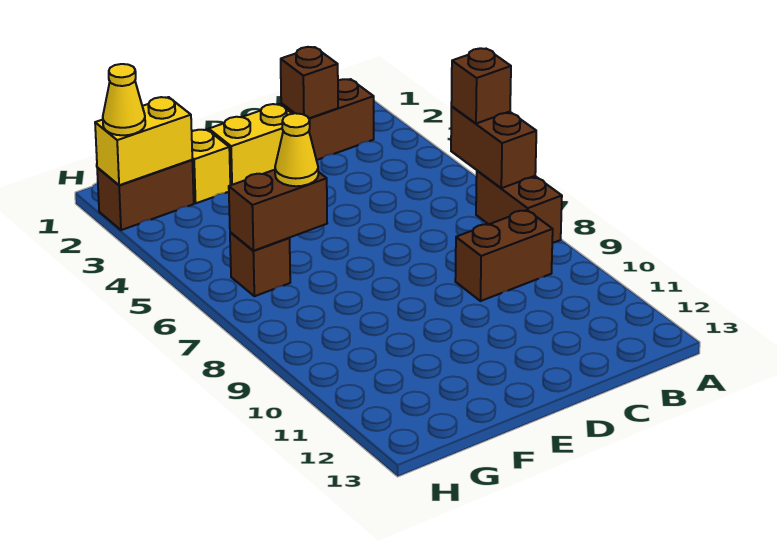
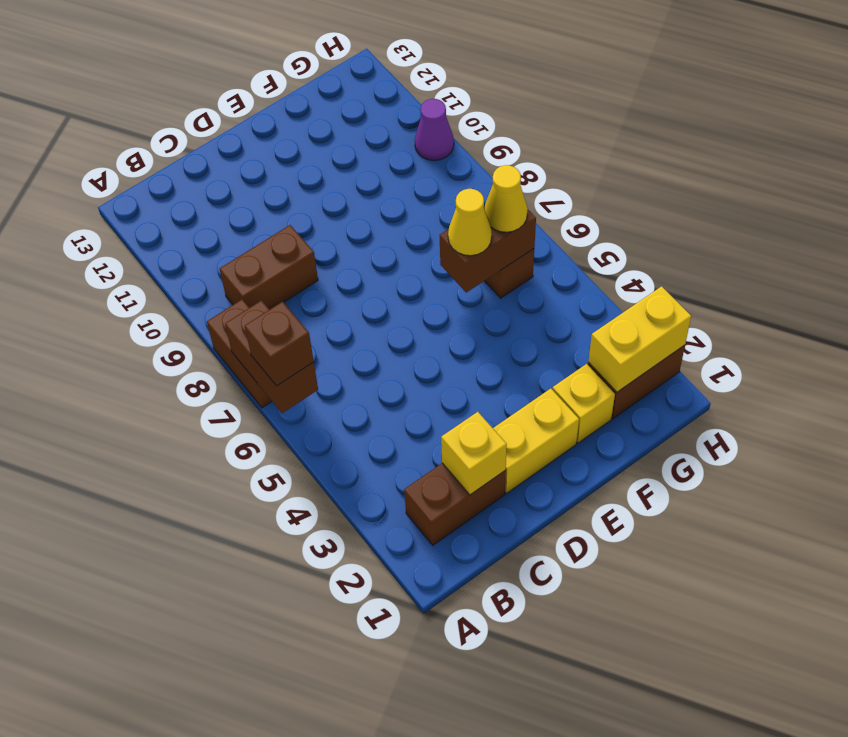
brown 1x1 brick [281,47,338,118] -> yellow 1x1 brick [441,412,507,495]
yellow 1x1 cone [103,64,145,135] -> yellow 1x1 cone moved to [484,165,528,232]
none -> purple 1x1 cone [415,99,454,160]

